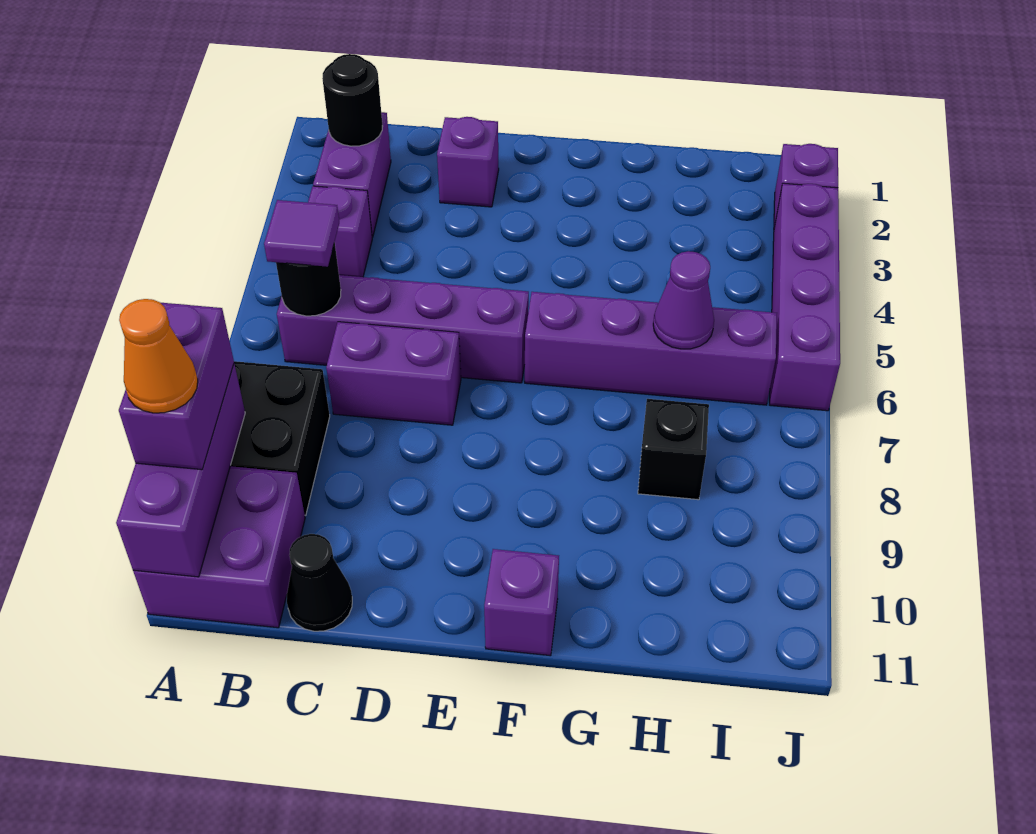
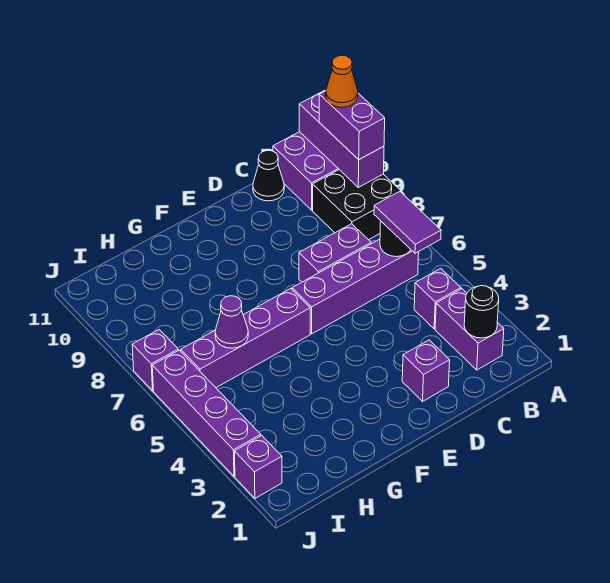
purple 1x1 tile [264,200,339,267] -> purple 1x2 tile [374,192,441,253]
purple 1x1 brick [484,549,559,656] -> purple 1x1 brick moved to [132,330,178,391]
black 1x1 brick [638,399,709,500] -> none

